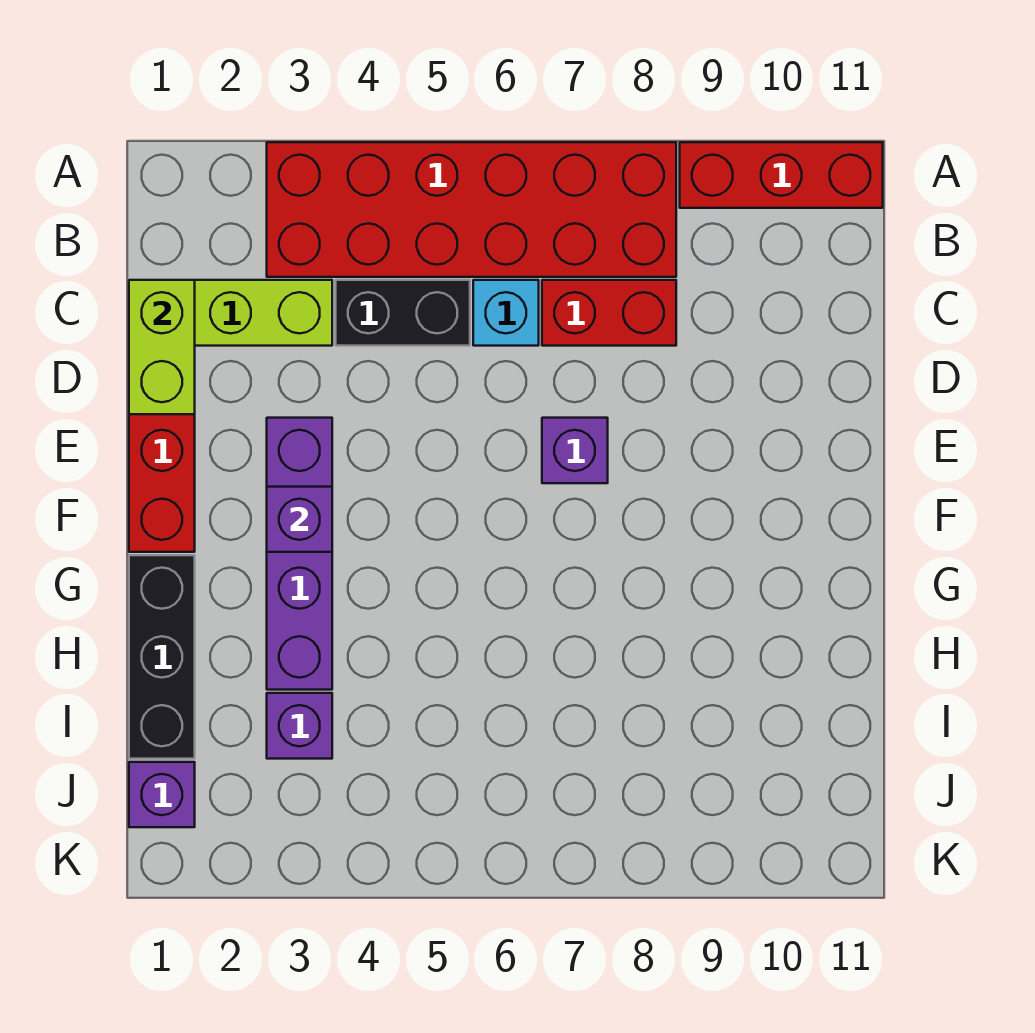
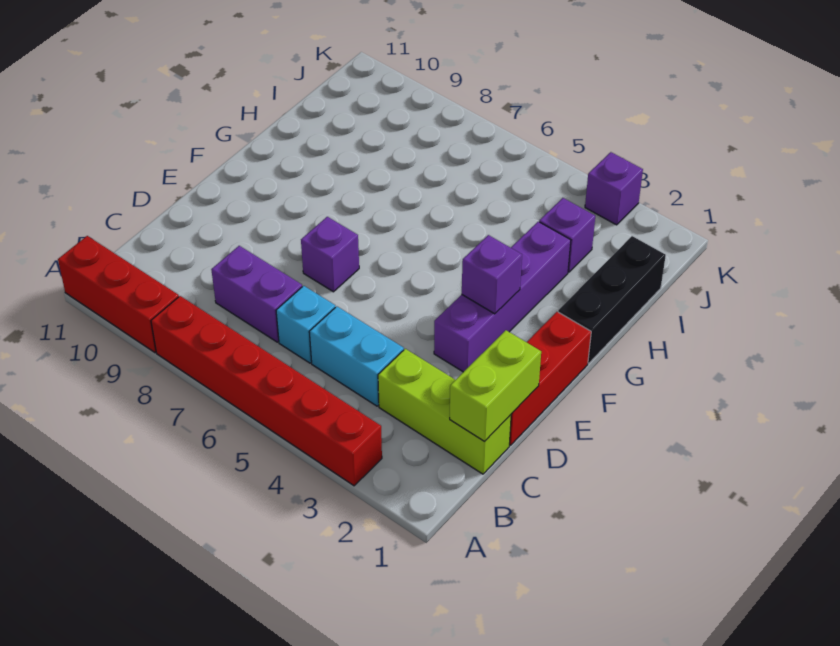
red 2x6 brick [267,142,676,277] -> red 1x6 brick [151,296,382,486]
black 1x2 brick [336,280,470,346] -> cyan 1x2 brick [309,306,404,406]
red 1x2 brick [542,280,676,346] -> purple 1x2 brick [211,246,302,342]
purple 1x1 brick [129,762,195,827] -> purple 1x1 brick moved to [585,152,643,225]

